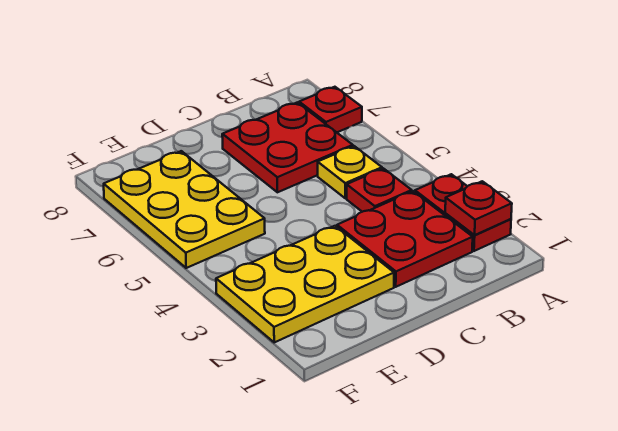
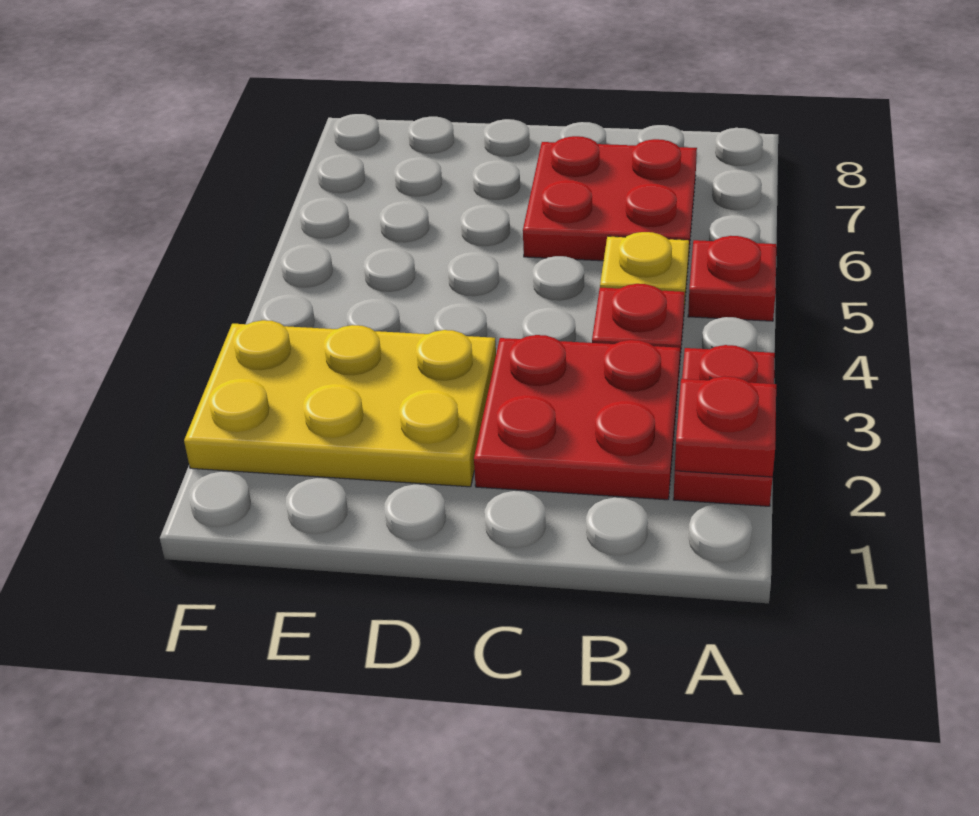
red 1x1 plate [299,87,362,132] -> red 1x1 plate moved to [688,236,776,321]
yellow 2x3 plate [104,151,265,268] -> none

